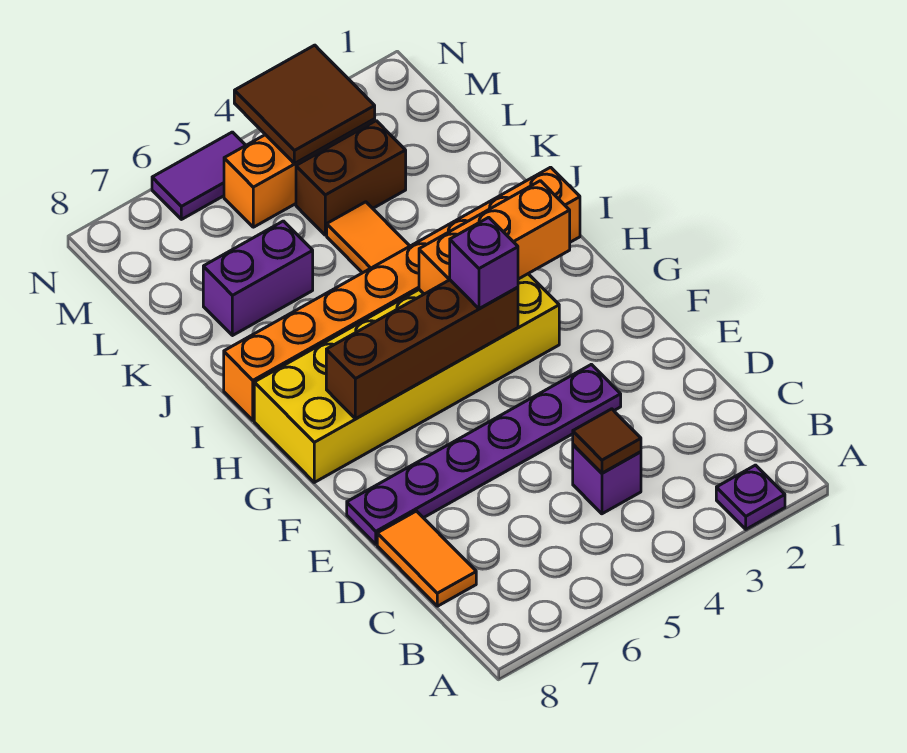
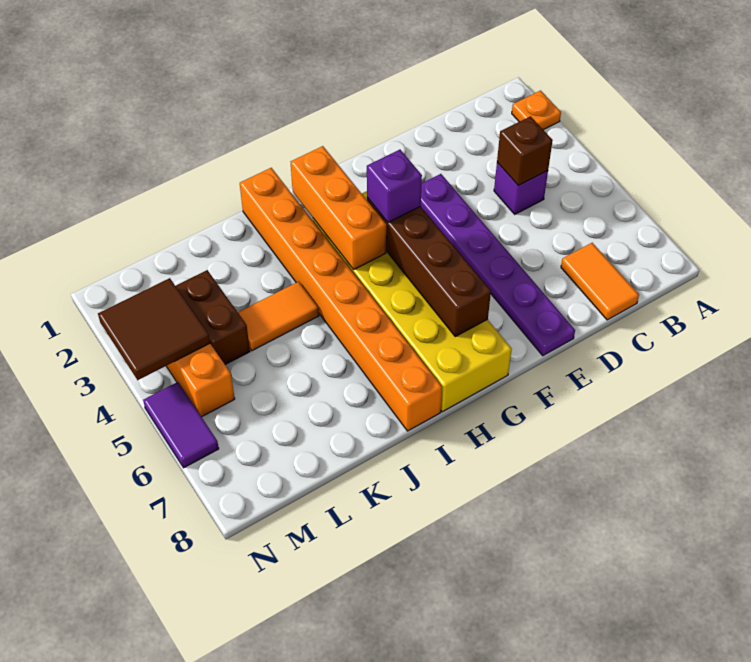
purple 1x1 plate [716,465,785,529] -> orange 1x1 plate [512,91,561,130]
brown 1x1 tile [573,409,641,473] -> brown 1x1 brick [497,116,553,186]
orange 1x2 tile [377,511,476,606] -> orange 1x2 tile turned to [561,243,639,320]
purple 1x2 brick [203,221,313,336] -> none

